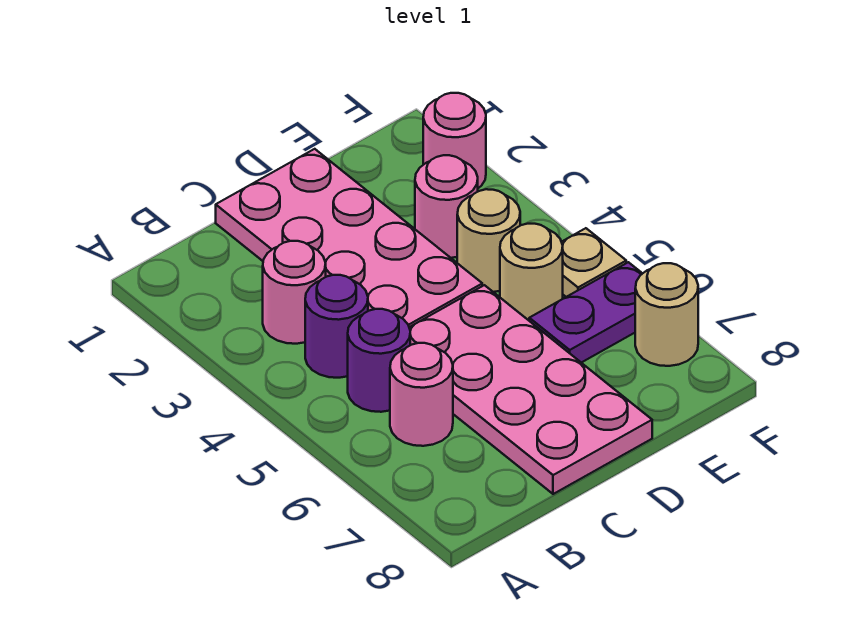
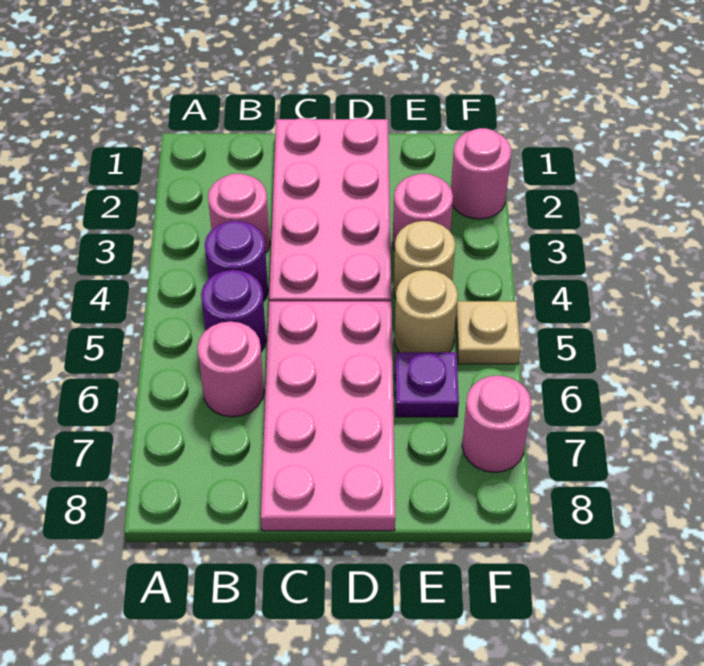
purple 1x2 plate [529,262,643,363] -> purple 1x1 plate [395,352,459,417]
tan 1x1 round brick [635,263,698,366] -> pink 1x1 round brick [462,376,531,472]

